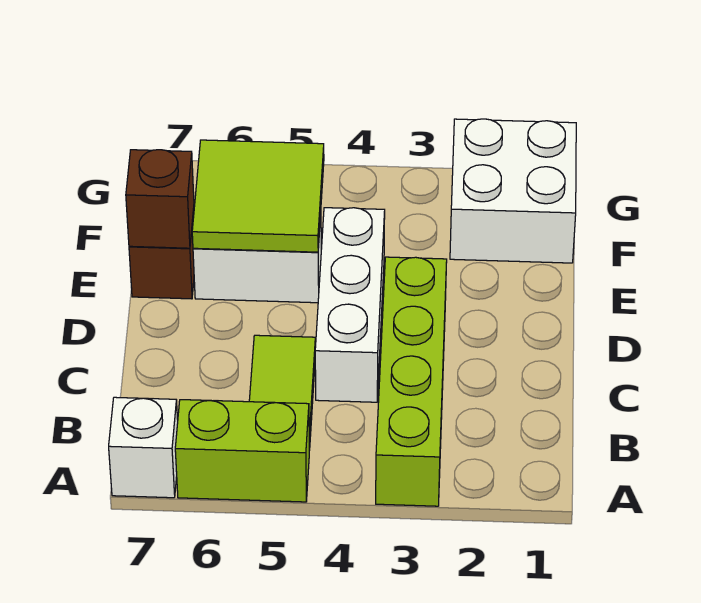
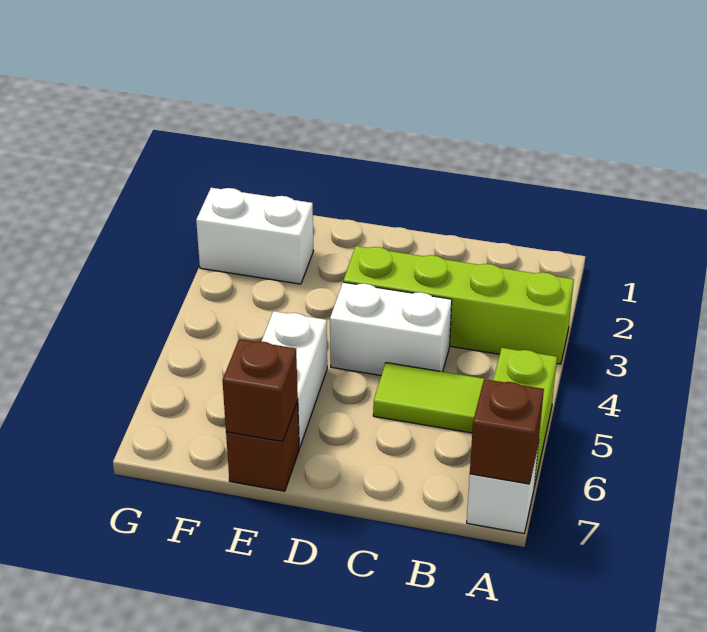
none -> brown 1x1 brick [470,379,544,484]
white 1x3 brick [315,208,385,402] -> white 1x2 brick [330,282,452,375]
lime 2x2 tile [192,140,324,252] -> none
white 2x2 brick [450,119,576,263] -> white 1x2 brick [196,188,313,284]

